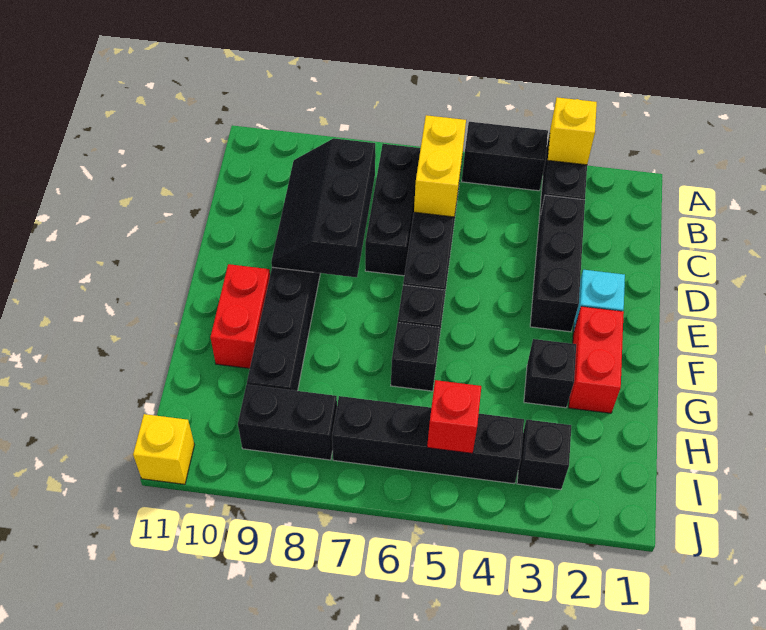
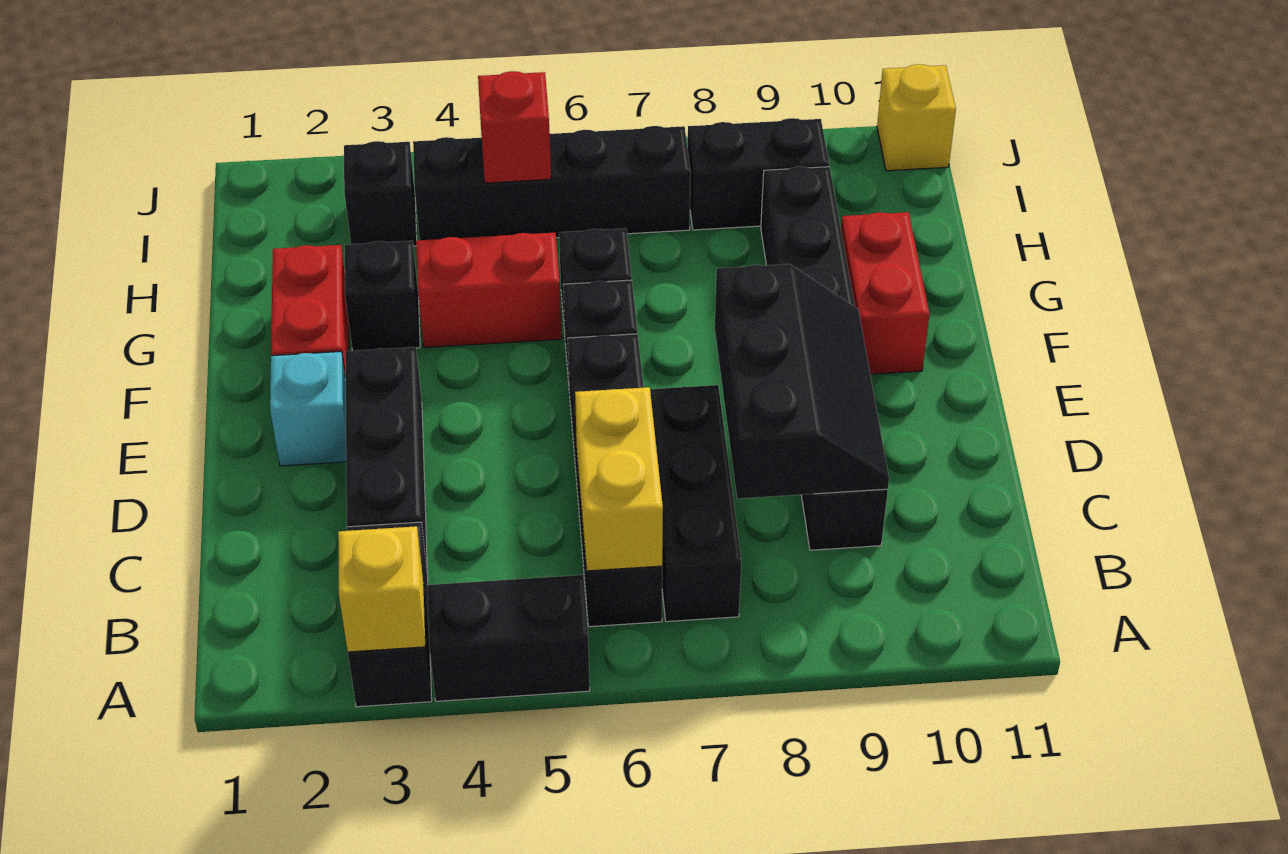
none -> red 1x2 brick [416,233,562,348]

